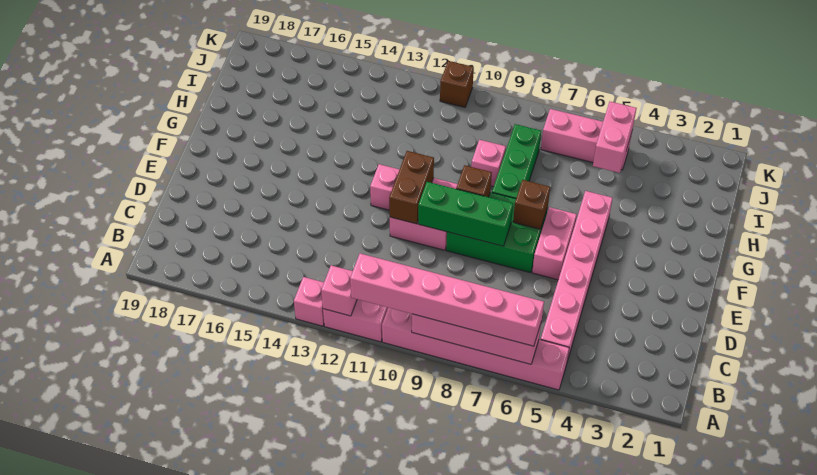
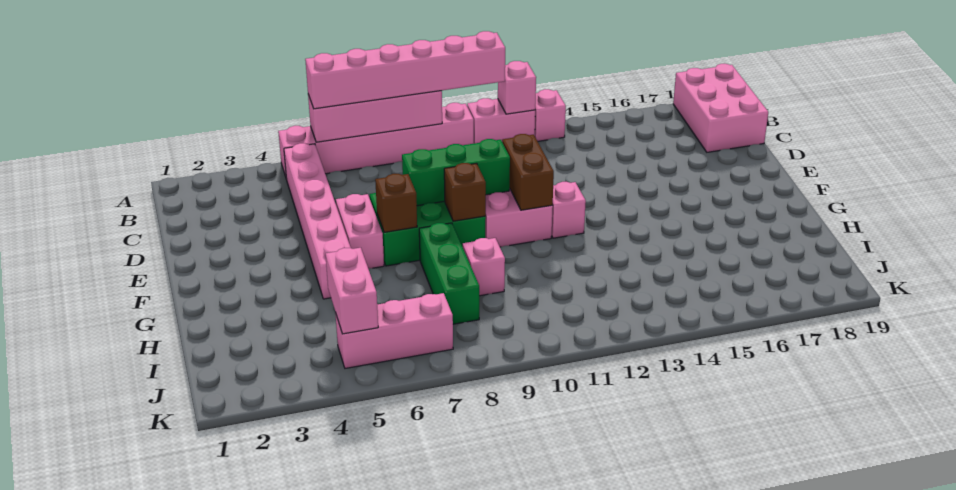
none -> pink 2x3 brick [673,64,768,152]
brown 1x1 brick [440,61,474,107] -> none

